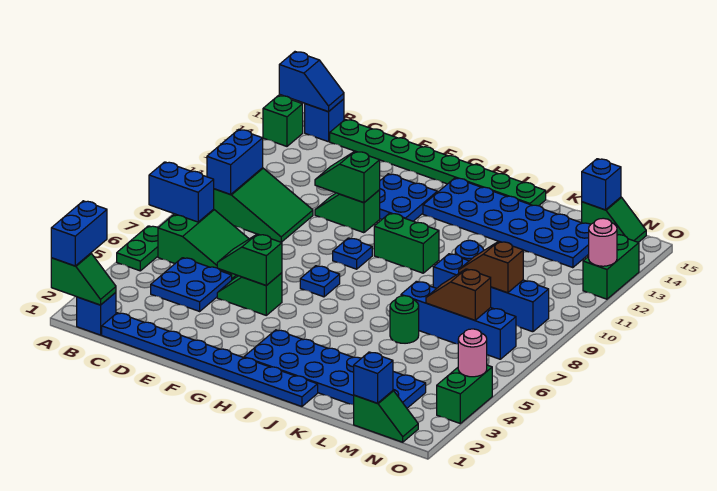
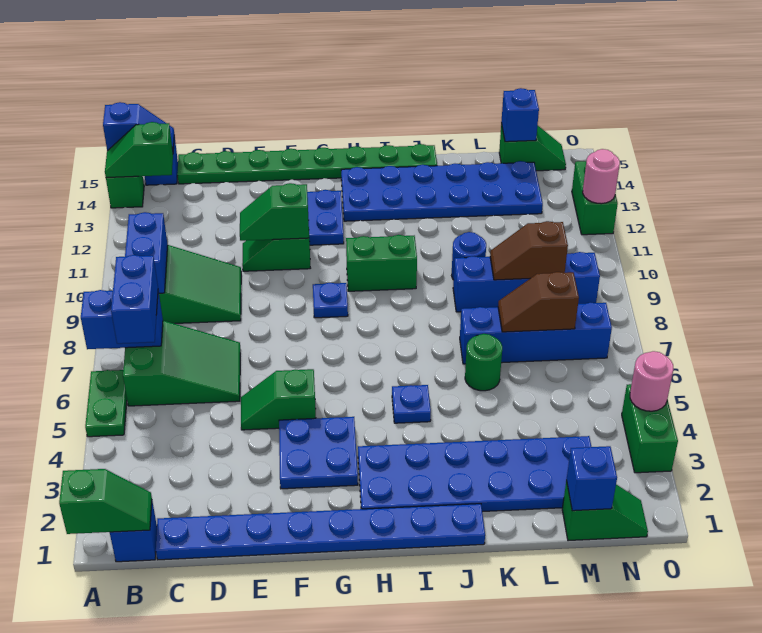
blue 1x2 brick [51,201,107,266] -> blue 1x2 brick moved to [111,255,158,344]
blue 2x2 plate [151,258,232,311] -> blue 2x2 plate moved to [279,417,358,489]
green 1x2 slope [217,234,282,286] -> green 1x2 slope moved to [105,122,173,178]
blue 1x1 plate [300,266,340,297] -> blue 1x1 plate moved to [392,385,431,423]

